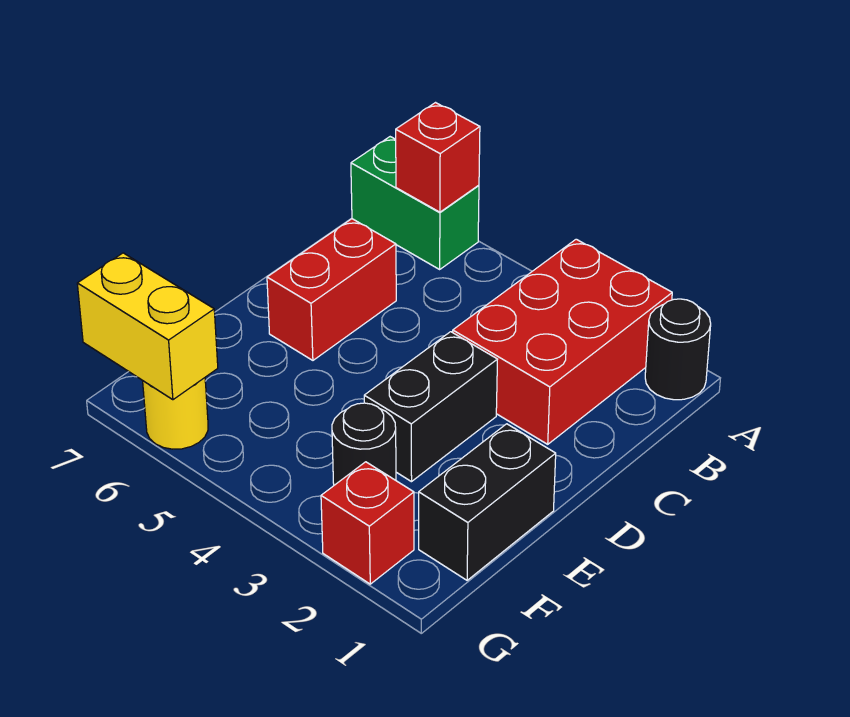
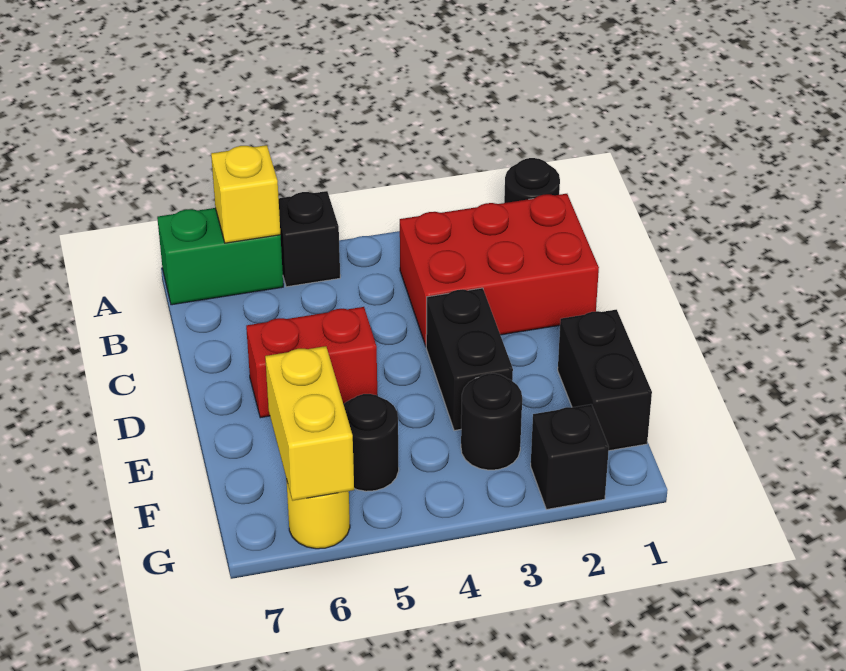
red 2x3 brick [453,239,672,444] -> red 2x3 brick turned to [400,194,599,346]
none -> black 1x1 brick [279,191,340,287]
red 1x1 brick [396,103,480,212] -> yellow 1x1 brick [211,145,280,243]
red 1x2 brick [267,219,396,360] -> red 1x2 brick turned to [246,307,377,418]
none -> black 1x1 round brick [344,394,399,491]
red 1x1 brick [321,462,414,584] -> black 1x1 brick [531,404,609,509]
yellow 1x2 brick [77,253,218,400] -> yellow 1x2 brick turned to [265,346,354,501]

